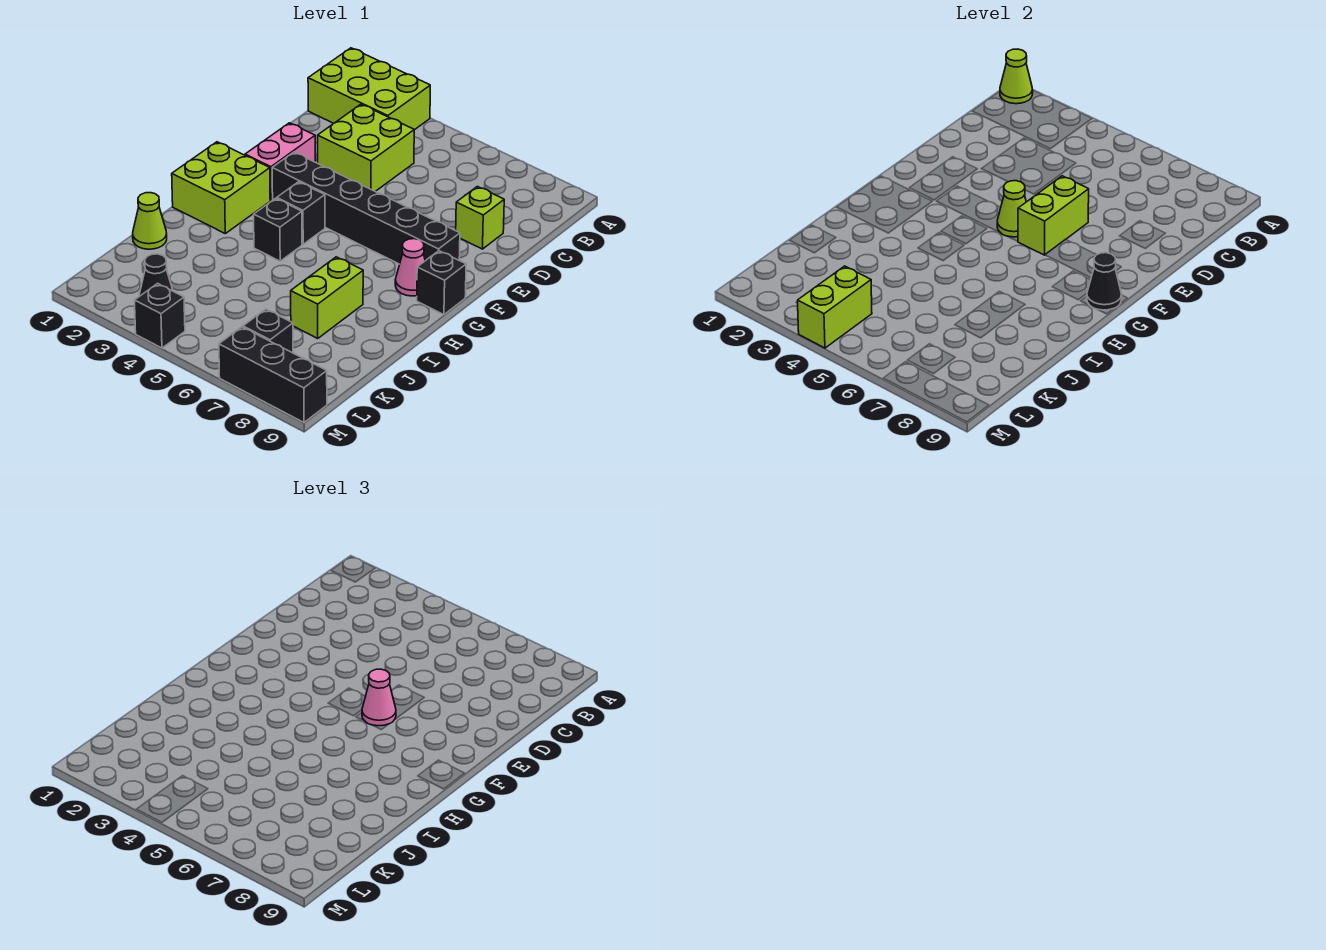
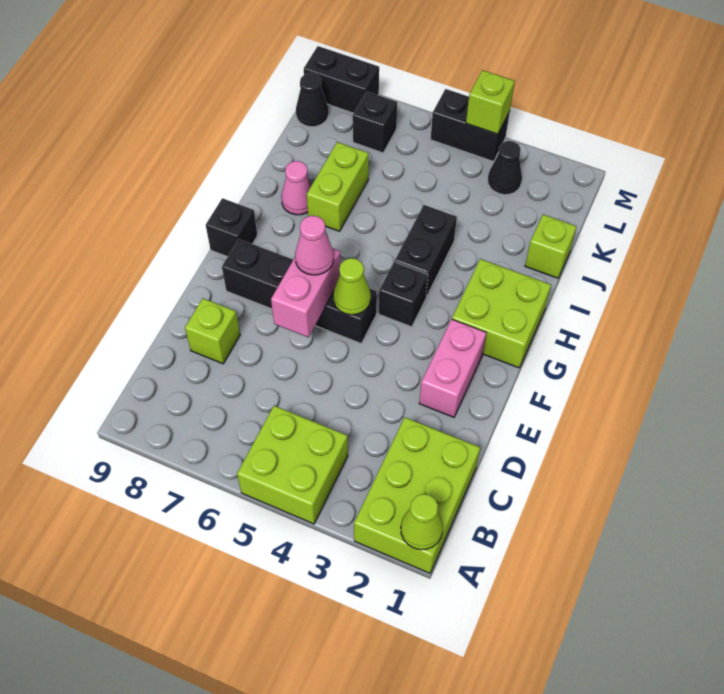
lime 2x3 brick [308,48,430,130] -> lime 2x3 brick turned to [354,417,480,573]
lime 2x2 brick [318,104,414,192] -> lime 2x2 brick moved to [237,406,348,524]
lime 1x2 brick [1018,176,1089,255] -> pink 1x2 brick [271,249,341,337]
black 1x6 brick [272,152,460,264] -> black 1x4 brick [222,239,377,343]
pink 1x1 cone [395,239,425,296] -> pink 1x1 cone moved to [281,161,312,215]
black 1x1 cone [1087,253,1122,310] -> black 1x1 cone moved to [296,73,328,127]
black 1x1 brick [254,198,302,261] -> black 1x2 brick [395,205,457,297]
lime 1x1 cone [133,193,167,249] -> lime 1x1 brick [525,214,577,278]
lime 1x2 brick [798,266,872,348] -> lime 1x1 brick [466,70,515,134]
black 1x1 brick [135,283,185,348] -> black 1x2 brick [431,89,510,162]
black 1x3 brick [219,327,327,422] -> black 1x2 brick [304,46,379,113]

